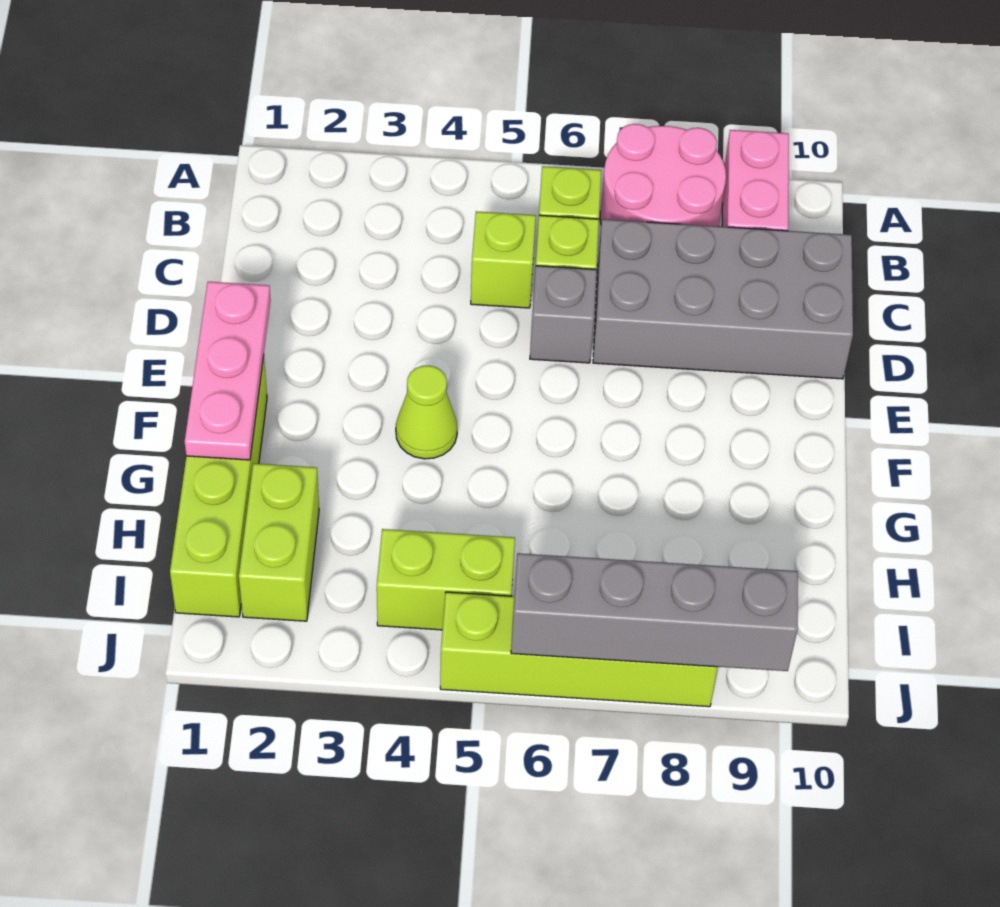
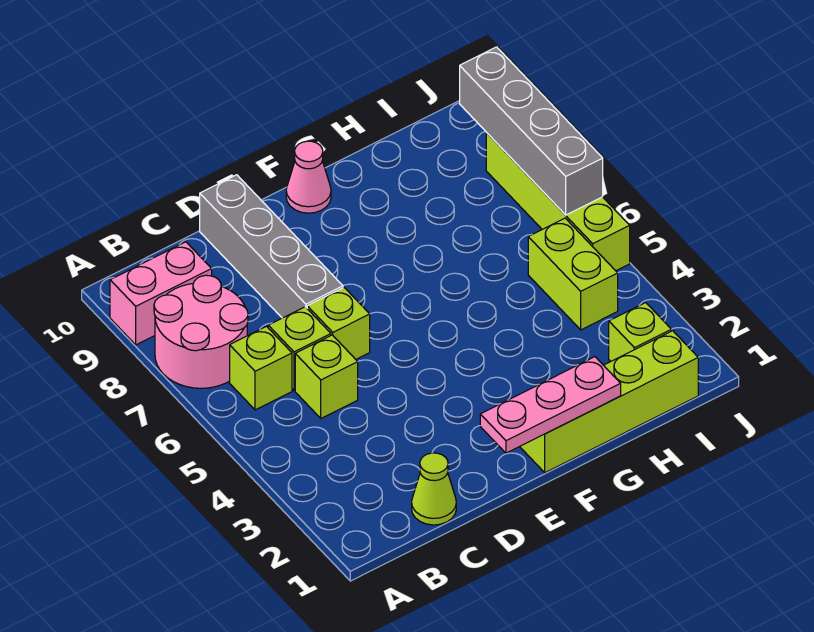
grey 2x4 brick [593,219,853,379] -> grey 1x4 brick [200,175,343,318]
grey 1x1 brick [530,266,596,363] -> lime 1x1 brick [307,288,370,359]
lime 1x1 cone [396,365,457,459] -> lime 1x1 cone moved to [412,453,456,525]
none -> pink 1x1 cone [286,141,331,213]
lime 1x2 brick [239,463,319,621] -> lime 1x1 brick [609,303,671,361]

